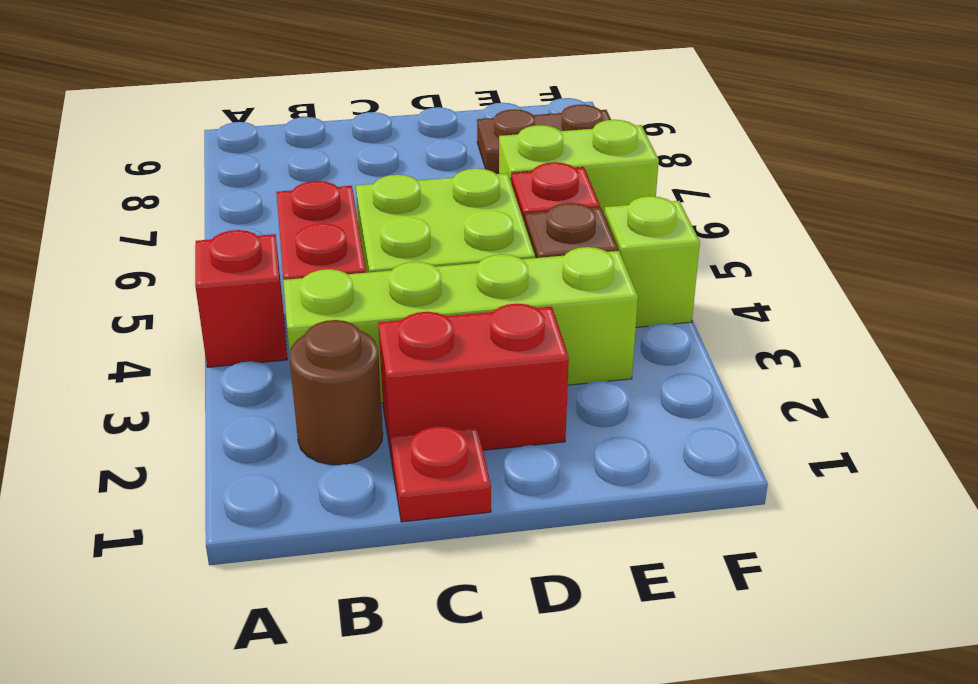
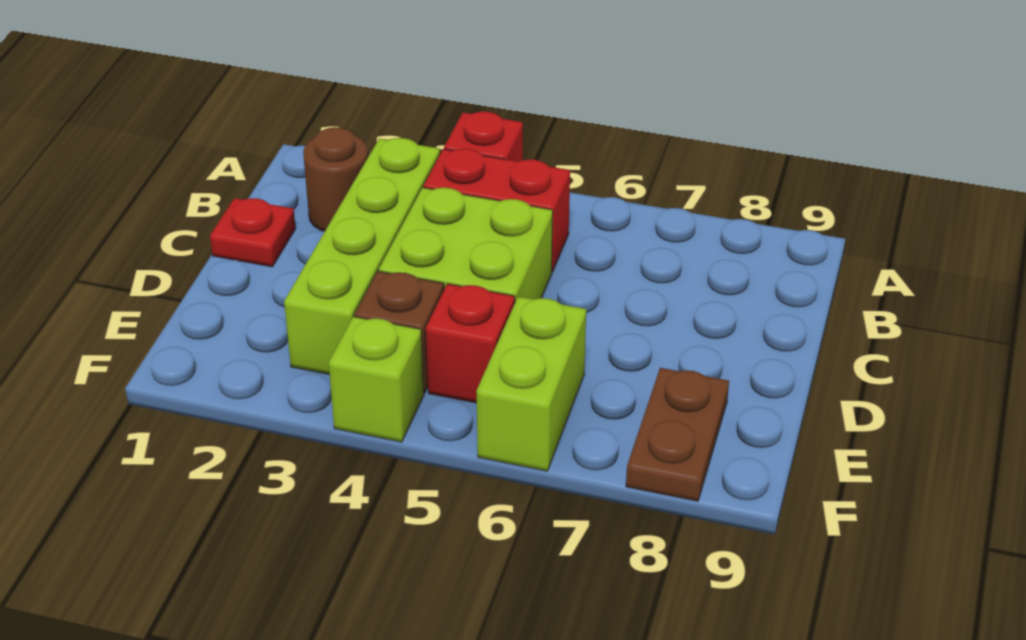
red 1x2 brick [378,304,569,459] -> none

